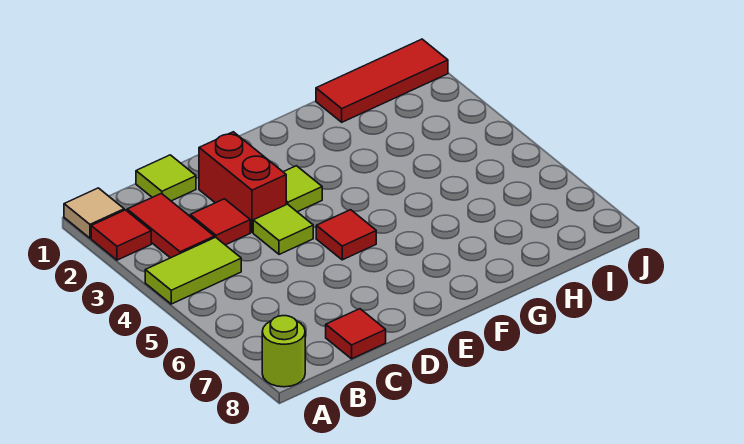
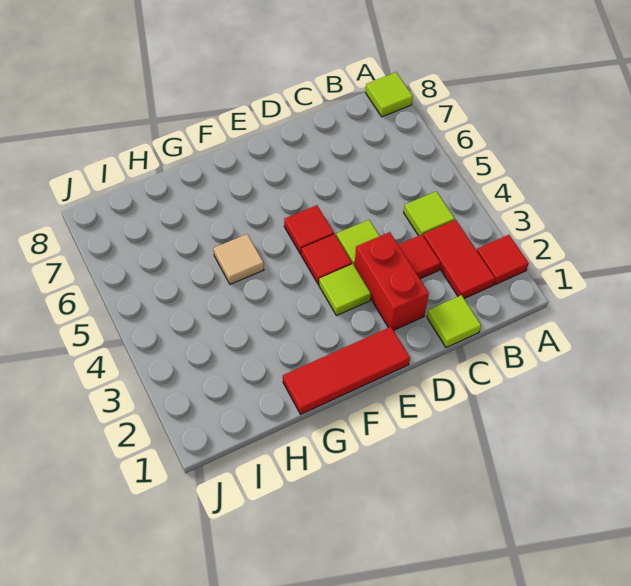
tan 1x1 tile [64,188,124,238] -> tan 1x1 tile moved to [213,234,264,284]
lime 1x2 tile [145,237,241,304] -> lime 1x1 tile [404,191,455,236]
lime 1x1 round brick [262,316,305,387] -> lime 1x1 tile [365,72,413,117]
red 1x1 tile [326,309,386,359] -> red 1x1 tile moved to [301,234,352,285]
red 1x3 tile [316,39,448,122] -> red 1x3 tile moved to [283,327,410,414]

